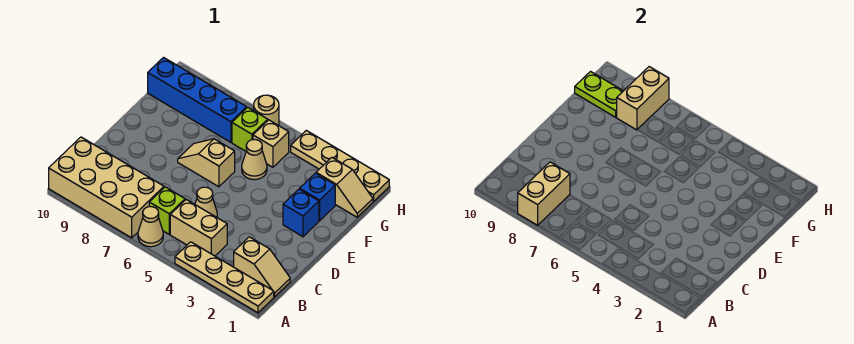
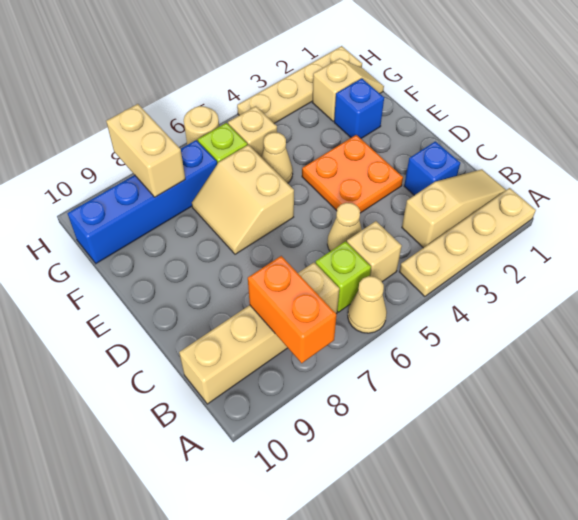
tan 2x4 brick [49,137,164,238] -> tan 1x4 brick [179,263,339,404]
tan 1x2 brick [518,162,570,225] -> orange 1x2 brick [248,256,336,363]
tan 1x2 slope [234,237,290,297] -> tan 1x3 slope [402,169,506,248]
tan 1x2 brick [170,200,227,256] -> tan 1x1 brick [347,221,402,282]
none -> orange 2x2 plate [302,135,403,213]
blue 1x1 brick [283,189,319,237] -> blue 1x1 brick moved to [404,141,460,195]
tan 1x2 slope [178,139,235,187] -> tan 2x2 slope [192,145,294,254]
lime 1x2 plate [575,72,623,117] -> none

